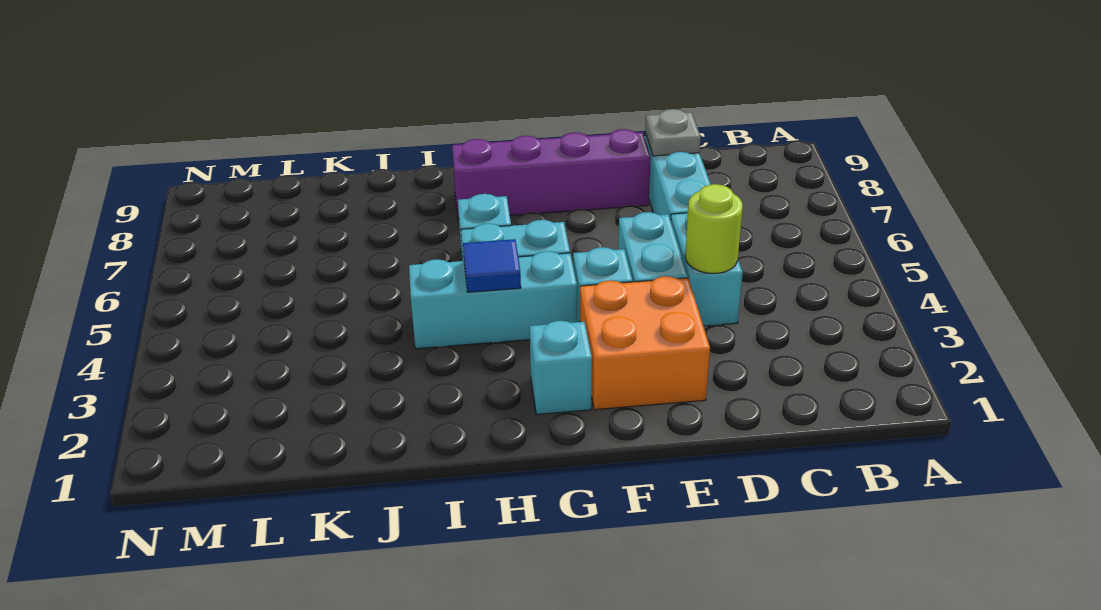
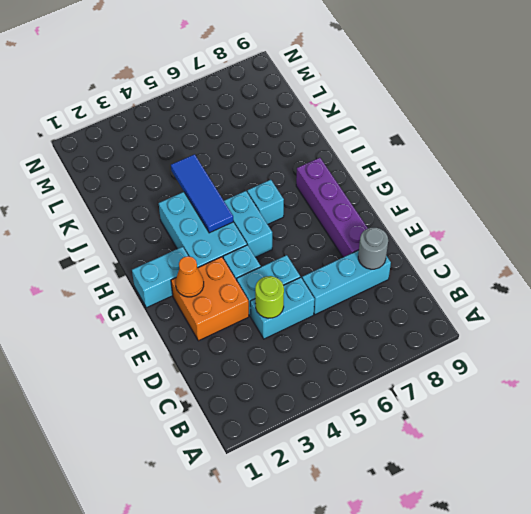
grey 1x1 plate [645,109,701,156] -> grey 1x1 round brick [358,228,388,269]
none -> orange 1x1 cone [176,256,204,297]
cyan 1x1 brick [529,321,592,414] -> cyan 1x2 brick [132,247,188,308]
cyan 1x3 brick [409,251,577,349] -> cyan 2x3 brick [159,192,247,268]
blue 1x1 tile [463,239,521,292] -> blue 1x3 tile [171,154,233,233]

